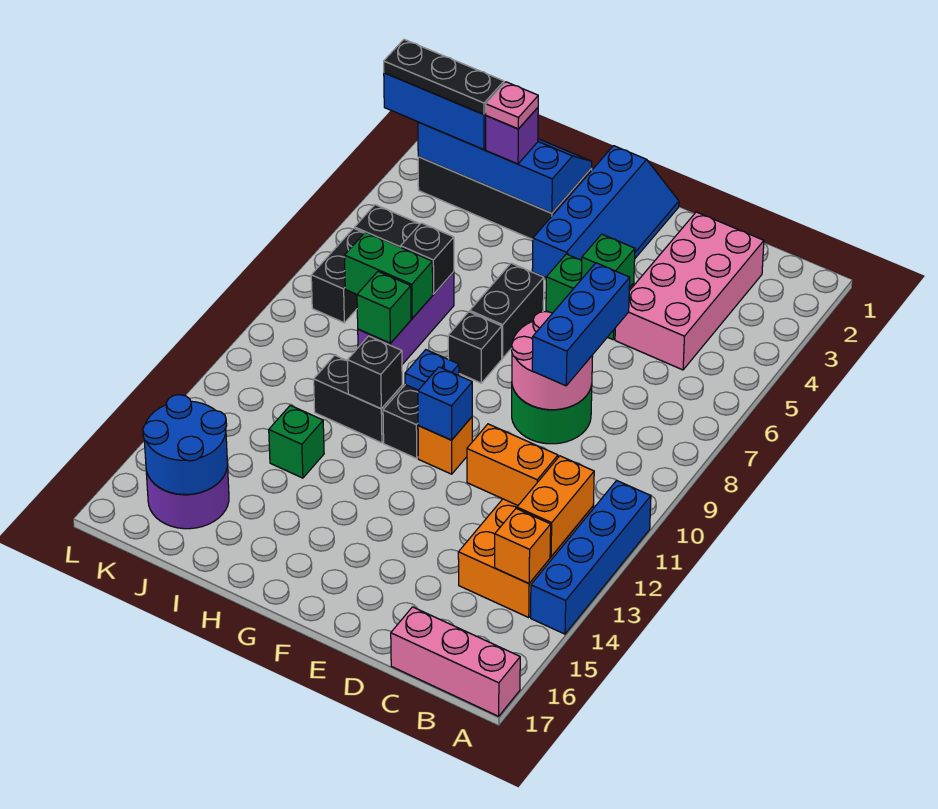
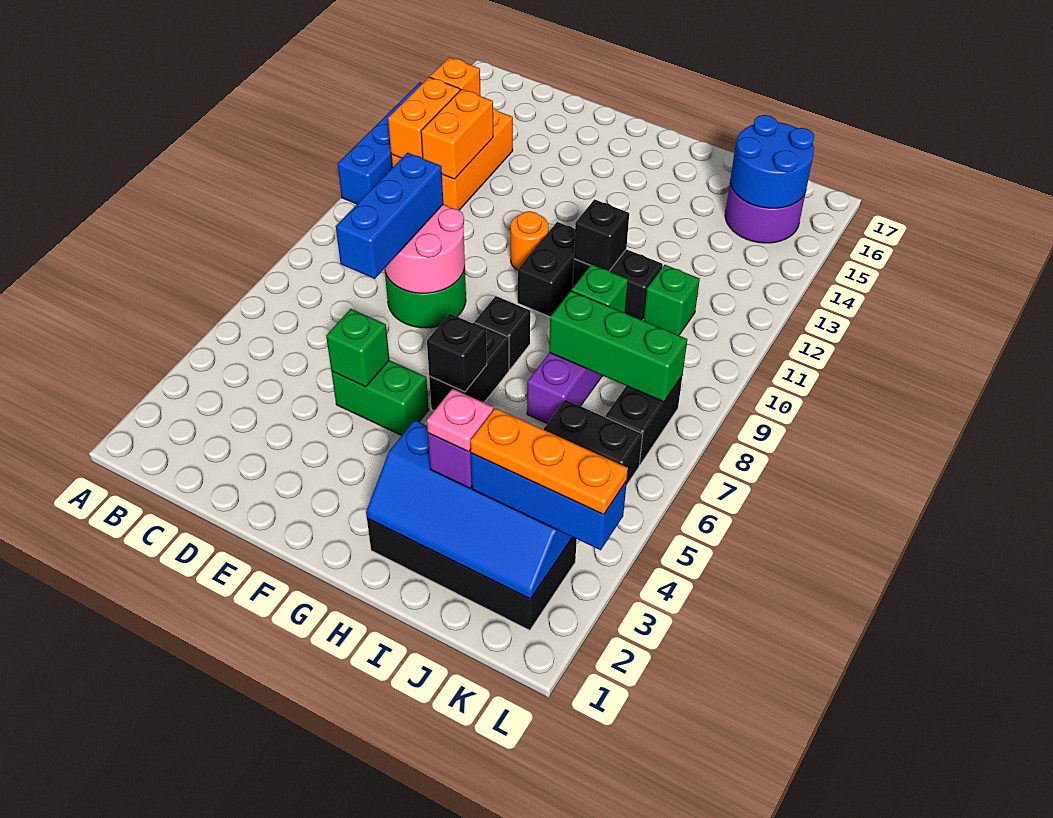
pink 1x3 brick [391,607,520,716] -> none
pink 2x4 brick [615,212,764,370] -> none
orange 1x2 brick [467,424,558,505] -> orange 1x2 brick turned to [421,89,493,179]
blue 2x4 slope [532,146,679,278] -> none
orange 1x1 brick [418,417,472,474] -> orange 1x1 round brick [510,211,548,270]
blue 1x1 brick [418,367,472,440] -> none
blue 1x1 plate [405,350,459,390] -> none
black 1x1 brick [401,223,454,294] -> black 1x1 brick moved to [427,314,487,392]
green 1x2 brick [345,232,433,318] -> green 1x3 brick [549,291,687,402]
green 1x1 brick [269,405,324,478] -> green 1x1 brick moved to [644,265,700,335]
black 1x3 plate [384,39,504,114] -> orange 1x3 plate [470,408,628,515]

